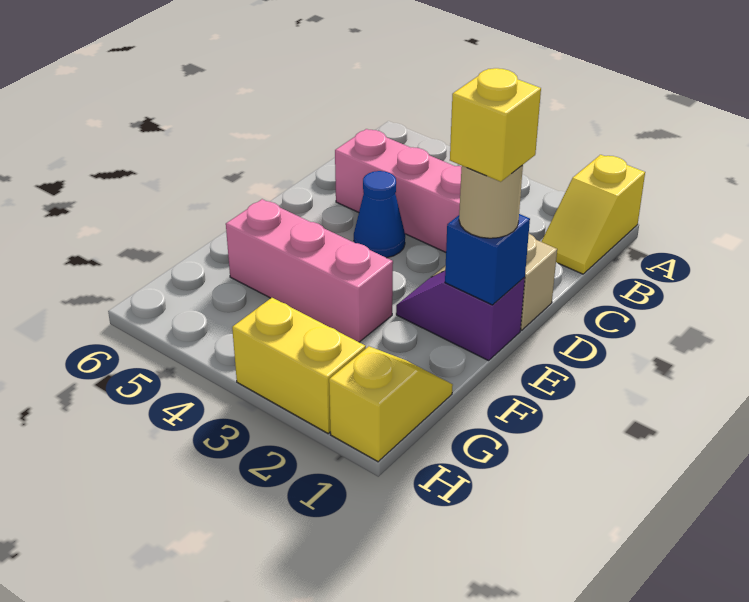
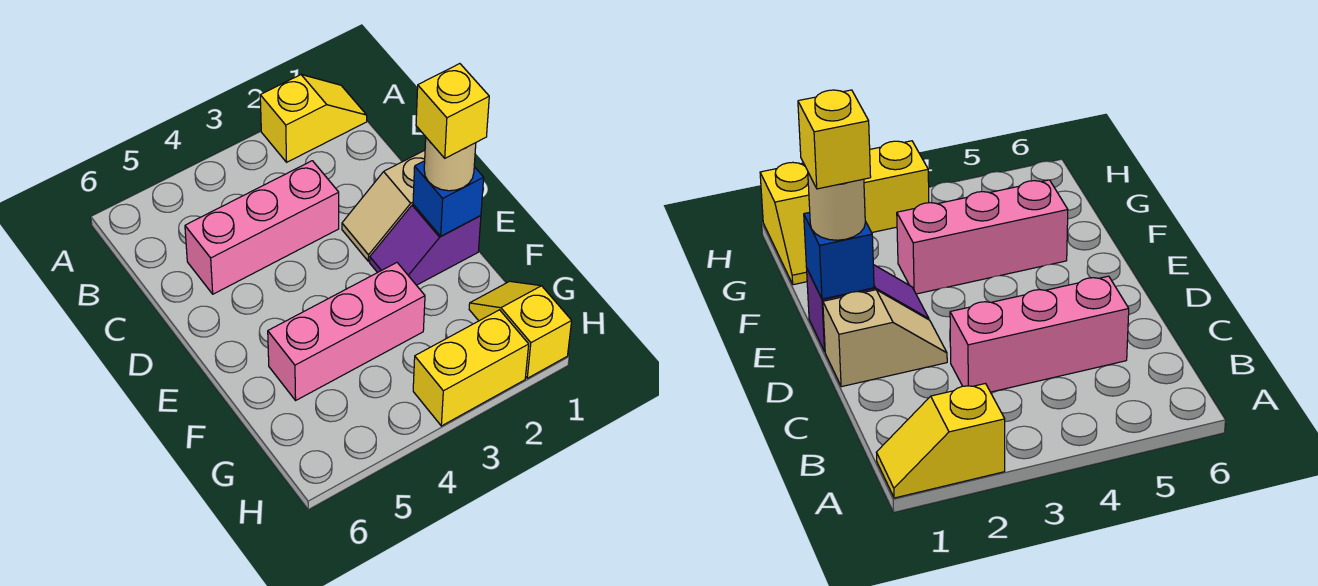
yellow 1x2 slope [541,155,645,274] -> yellow 1x2 slope turned to [260,75,367,162]
blue 1x1 cone [354,171,405,258] -> none

